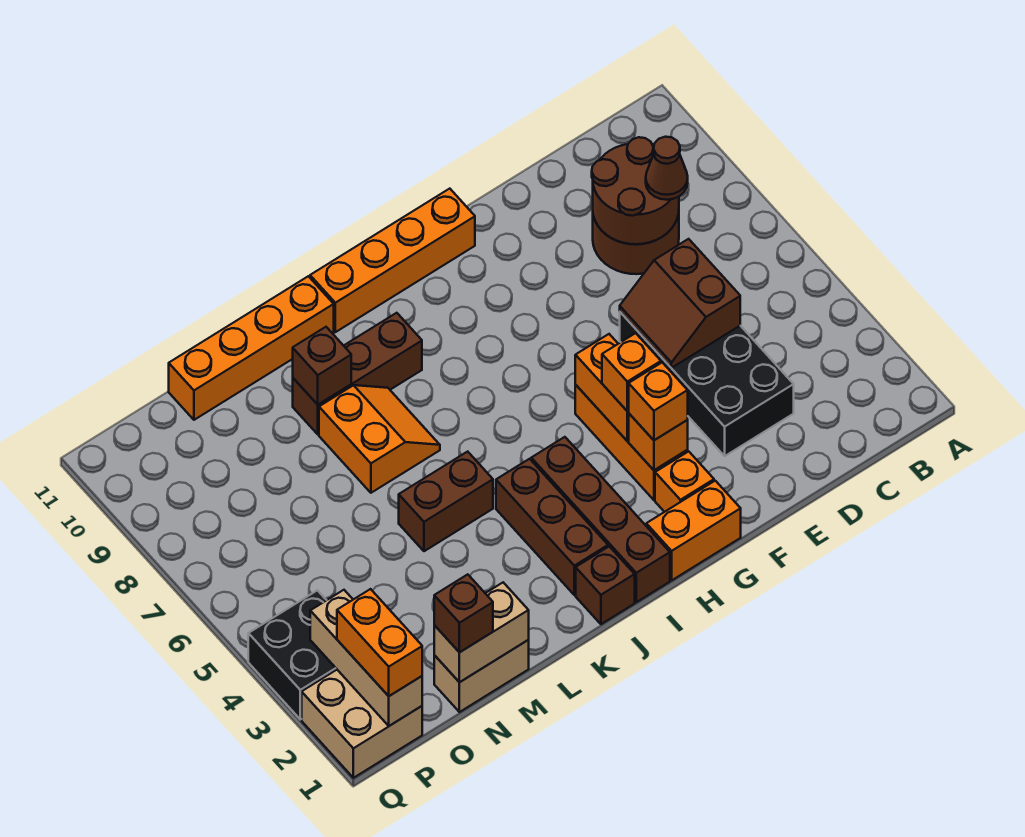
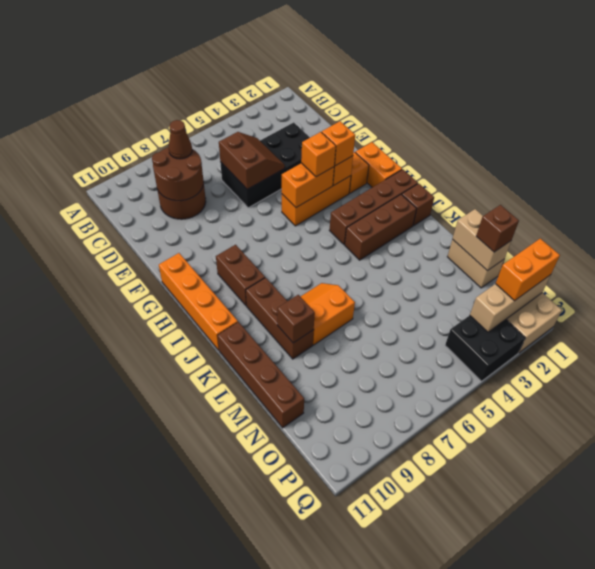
brown 2x2 slope [620,239,740,368] -> brown 2x2 slope turned to [219,132,285,189]
brown 1x2 brick [399,452,493,551] -> brown 1x2 brick moved to [216,245,265,306]
orange 1x4 brick [169,276,334,420] -> brown 1x4 brick [217,322,304,428]

